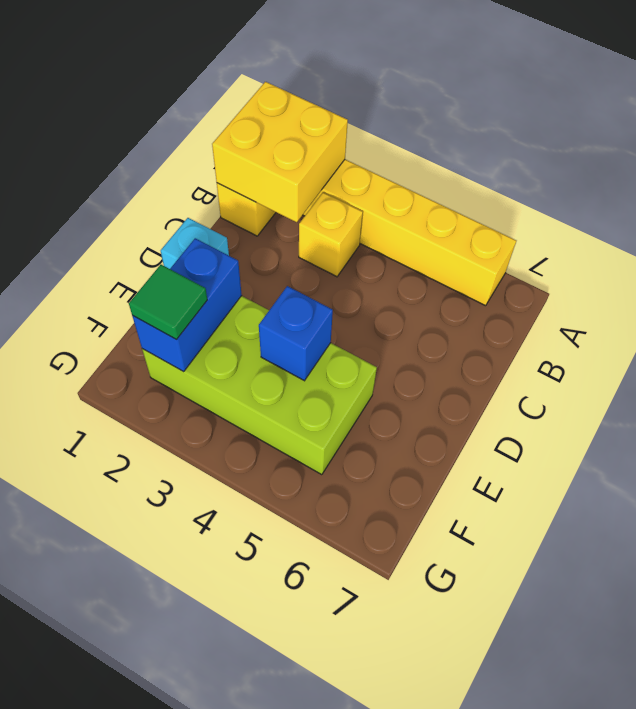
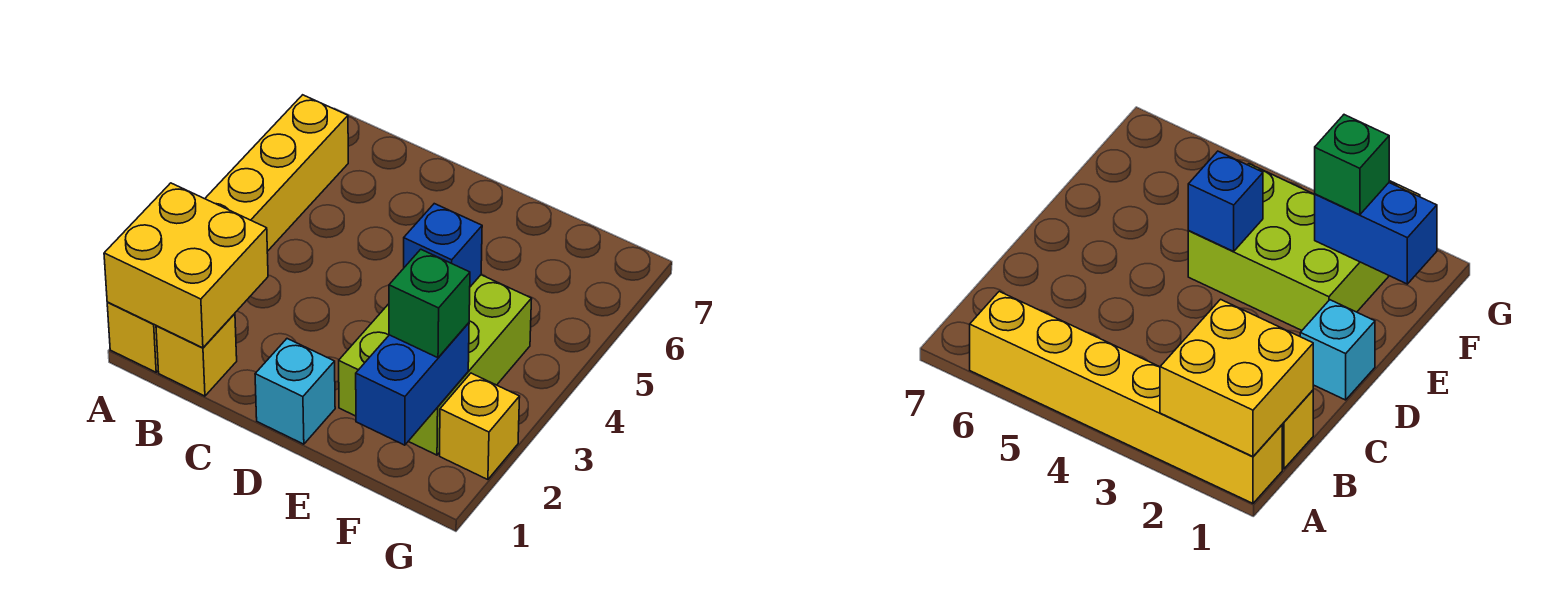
yellow 1x1 brick [299,192,363,277] -> yellow 1x1 brick moved to [440,373,520,480]
lime 2x4 brick [142,296,377,475] -> lime 2x3 brick [339,275,532,455]
blue 1x2 brick [132,238,242,372] -> blue 1x2 brick turned to [356,323,469,445]
green 1x1 tile [129,265,207,340] -> green 1x1 brick [389,249,470,358]

